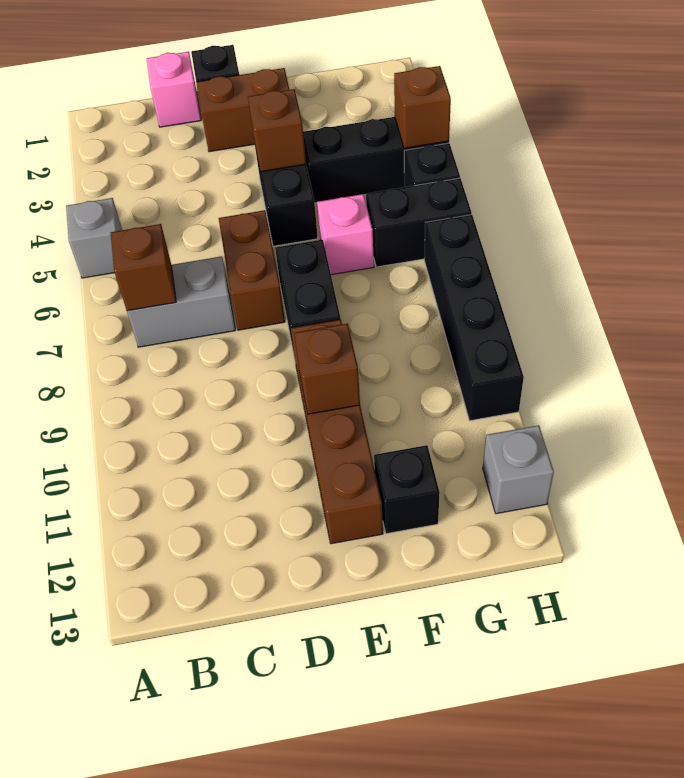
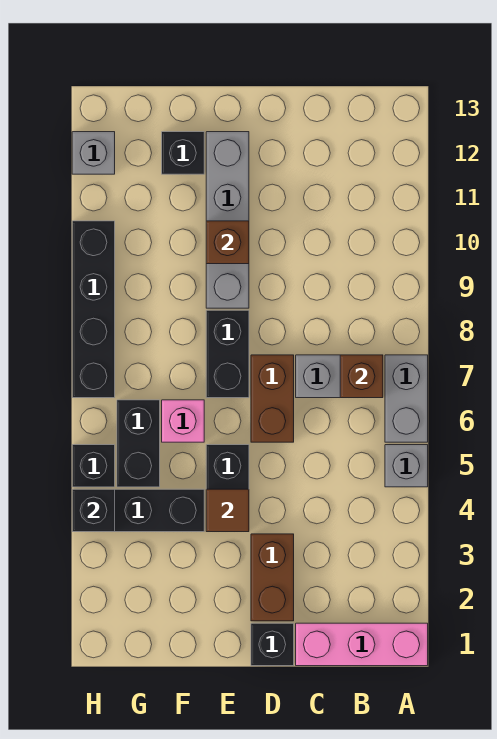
none -> grey 1x2 brick [385,355,428,442]
pink 1x1 brick [147,52,201,127] -> pink 1x3 brick [296,623,428,666]
brown 1x2 brick [196,68,289,152] -> brown 1x2 brick turned to [251,534,294,621]
brown 1x1 brick [248,89,306,172] -> brown 1x1 tile [206,489,249,532]
brown 1x4 brick [291,320,383,544] -> grey 1x4 brick [206,132,249,308]
black 1x2 brick [366,178,472,267] -> black 1x2 brick turned to [117,400,160,487]
brown 1x1 brick [394,66,451,148] -> black 1x1 brick [72,489,115,532]

